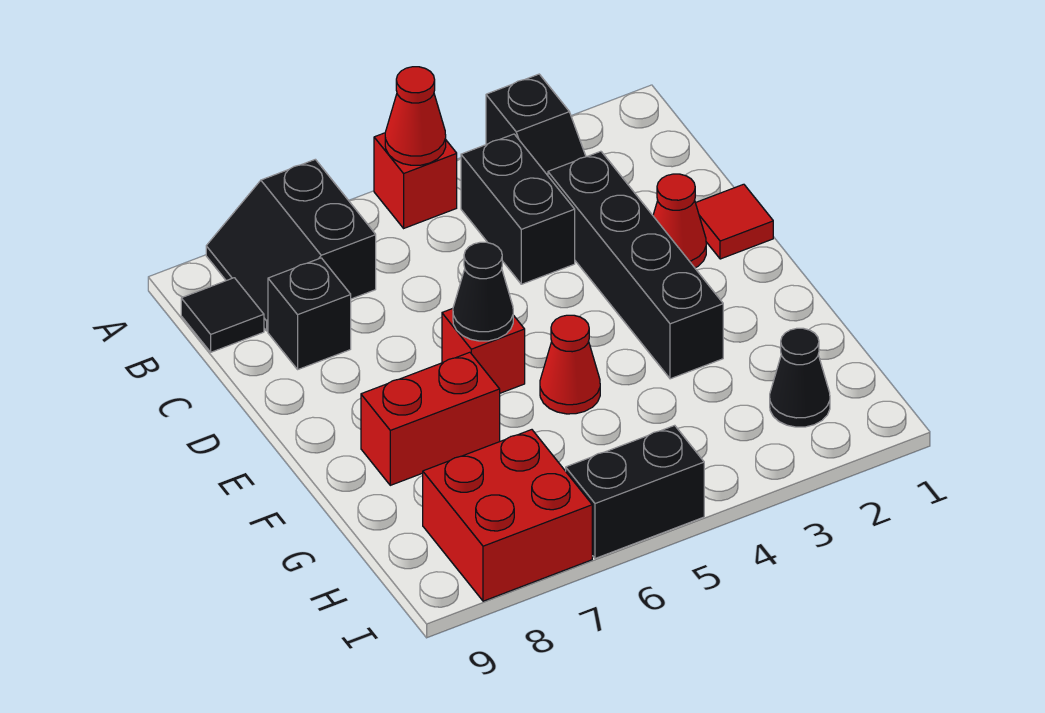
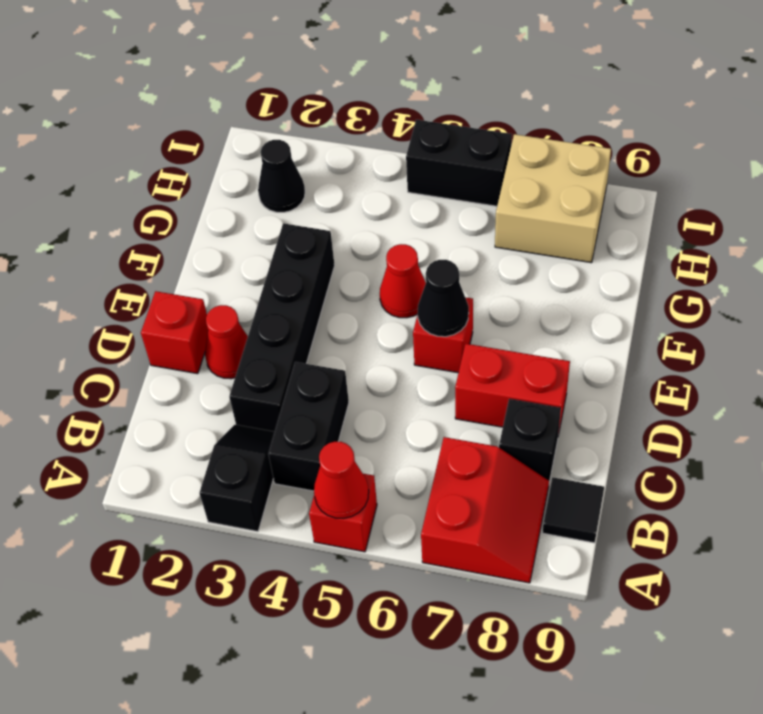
black 2x2 slope [206,159,376,331] -> red 2x2 slope [421,437,549,583]
red 1x1 tile [696,184,773,259] -> red 1x1 brick [141,291,208,374]
red 1x2 brick [361,352,500,485] -> red 1x2 brick moved to [455,344,570,434]
red 2x2 brick [423,430,592,601] -> tan 2x2 brick [495,134,611,263]

